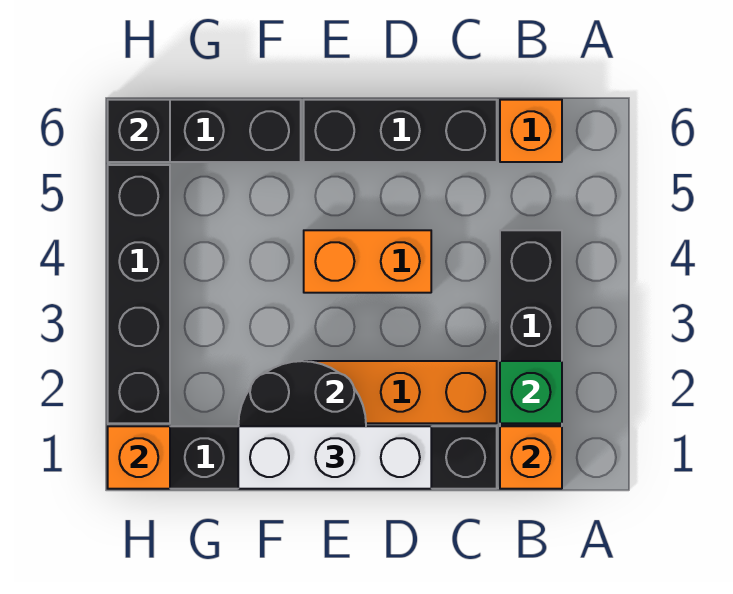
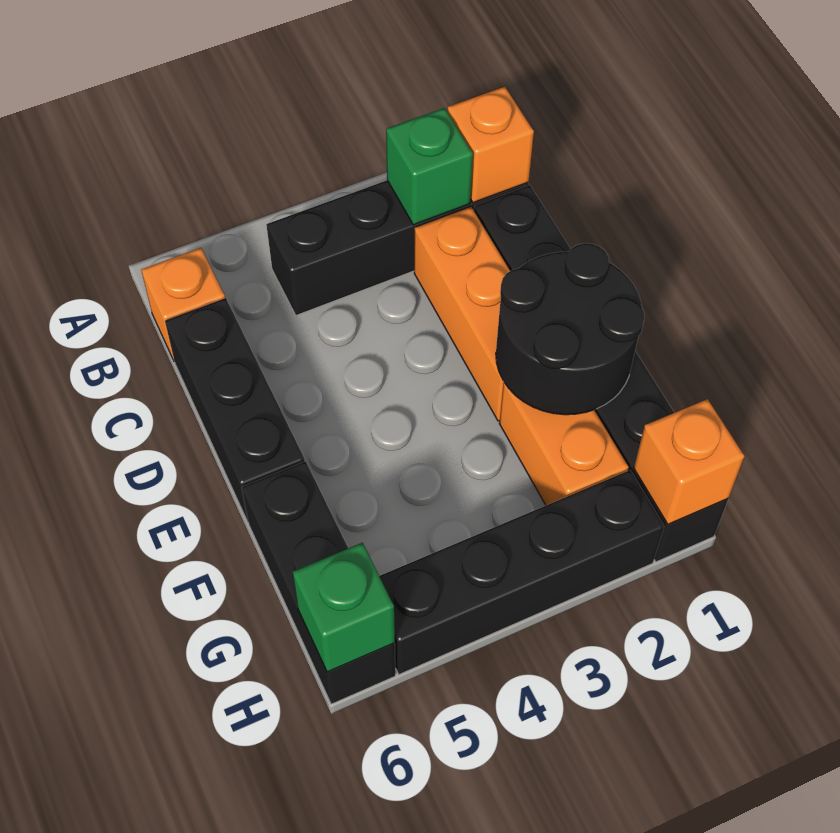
white 1x3 brick [238,426,431,489] -> none
orange 1x2 brick [304,230,431,293] -> orange 1x2 brick moved to [499,383,629,505]
black 1x1 brick [108,100,170,162] -> green 1x1 brick [293,543,395,672]

